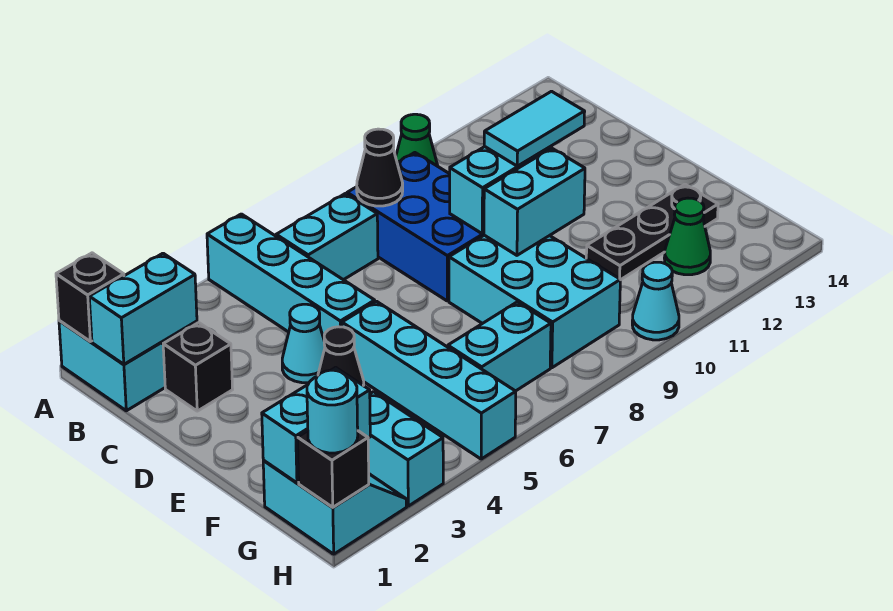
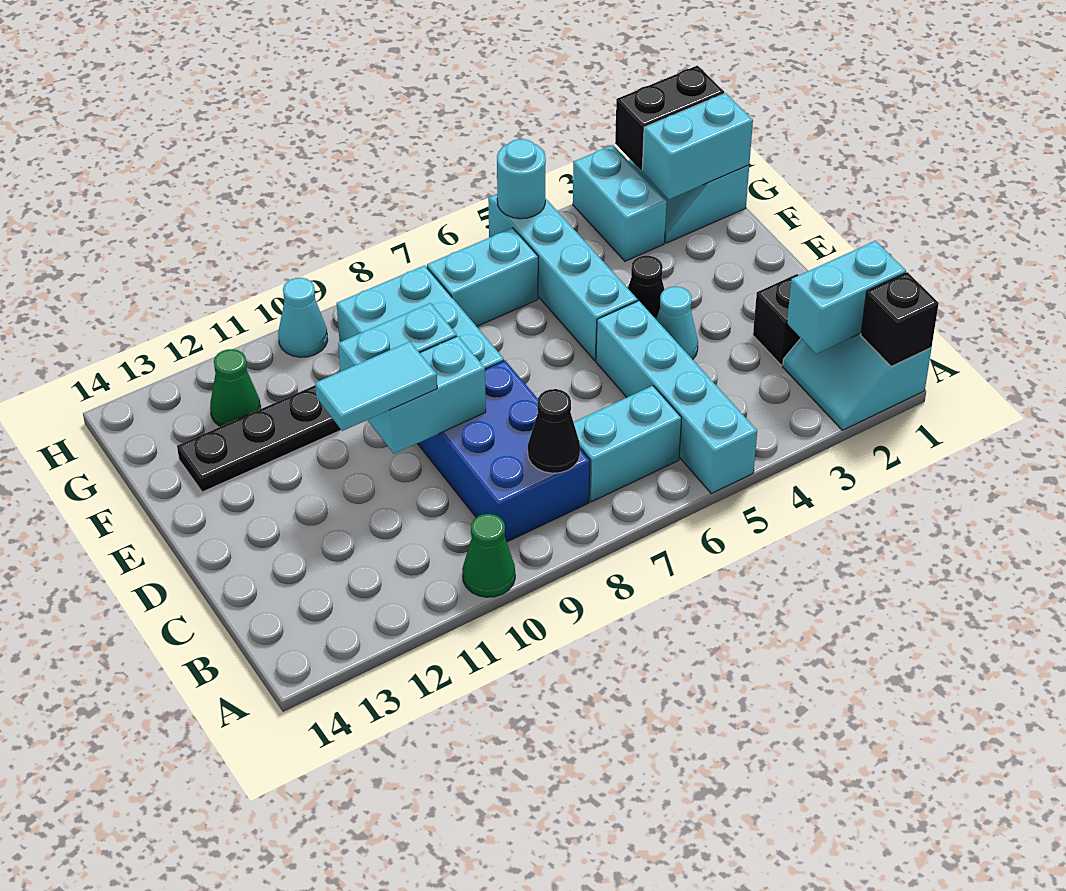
black 1x1 brick [298,431,369,507] -> black 1x2 brick [615,66,724,170]
cyan 1x1 round brick [307,370,358,453] -> cyan 1x1 round brick moved to [497,139,546,219]

